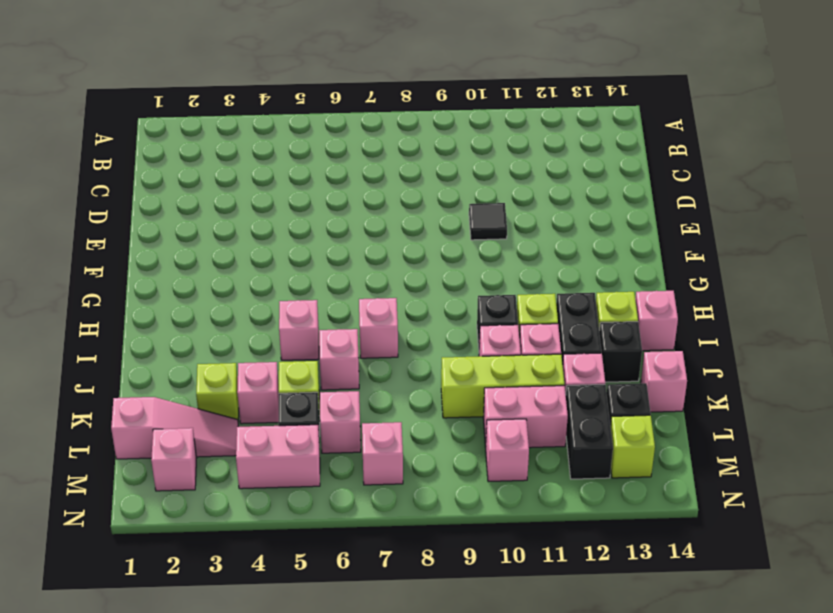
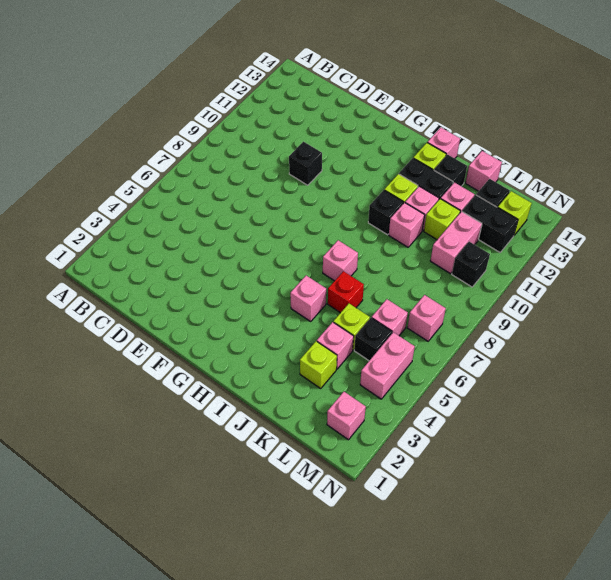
black 1x1 tile [469,203,507,240] -> black 1x1 brick [289,142,322,185]
pink 1x1 brick [319,329,359,390] -> red 1x1 brick [328,271,364,313]
lime 1x3 brick [441,354,564,418] -> lime 1x1 brick [424,199,460,239]
pink 1x3 slope [111,397,238,459] -> none
pink 1x1 brick [486,419,529,482] -> black 1x1 brick [452,242,490,287]

